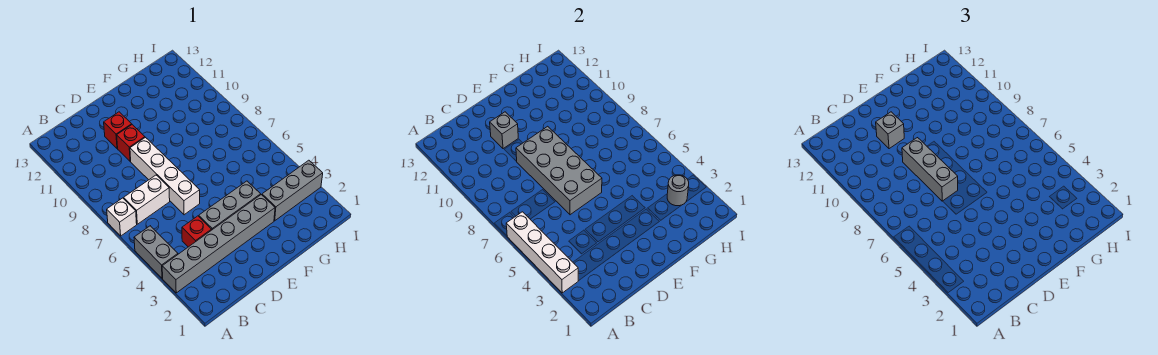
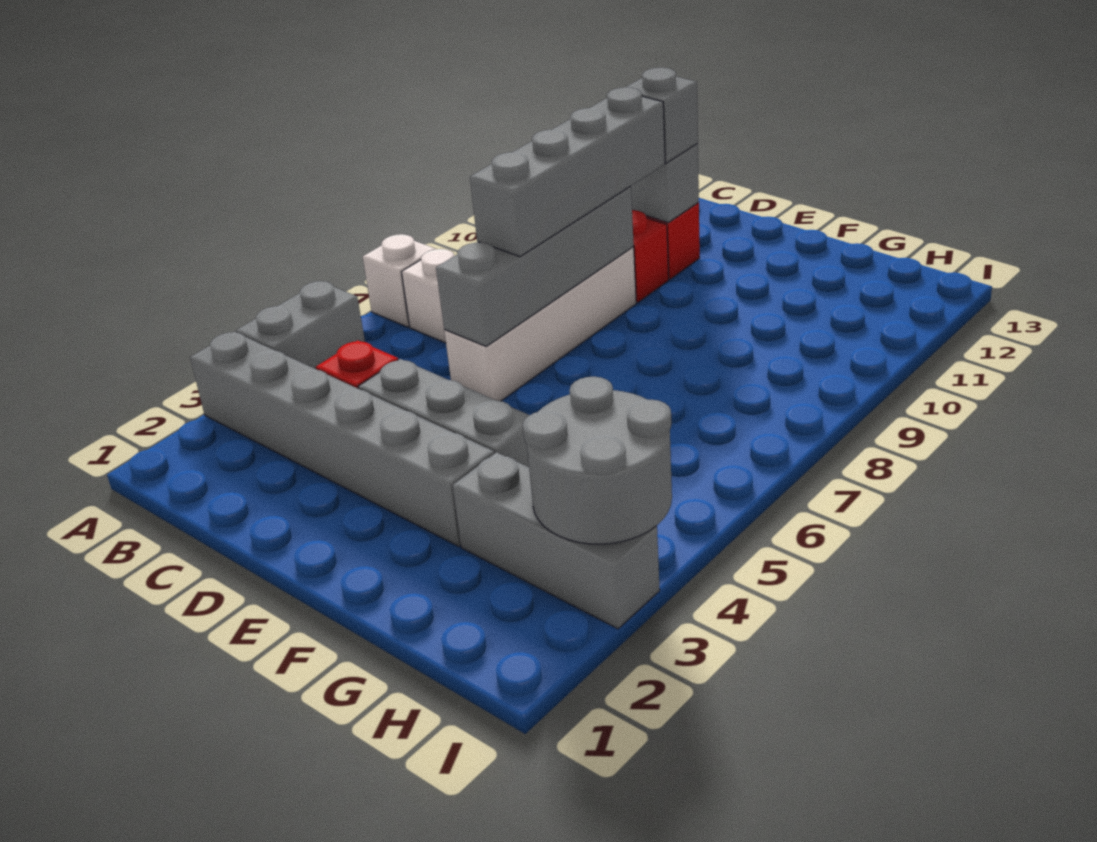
white 1x4 brick [506,212,578,293] -> none
grey 2x4 brick [516,126,602,215] -> grey 1x4 brick [436,186,634,346]
grey 1x3 brick [902,138,958,201] -> grey 1x4 brick [470,87,665,257]
grey 1x1 round brick [667,175,689,206] -> grey 2x2 round brick [523,377,672,544]

